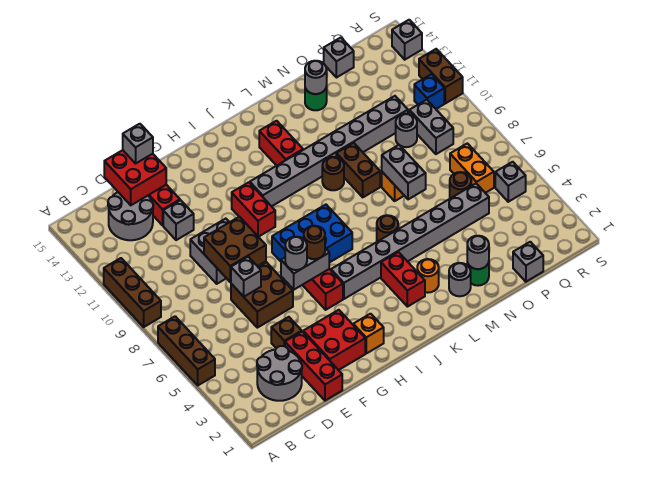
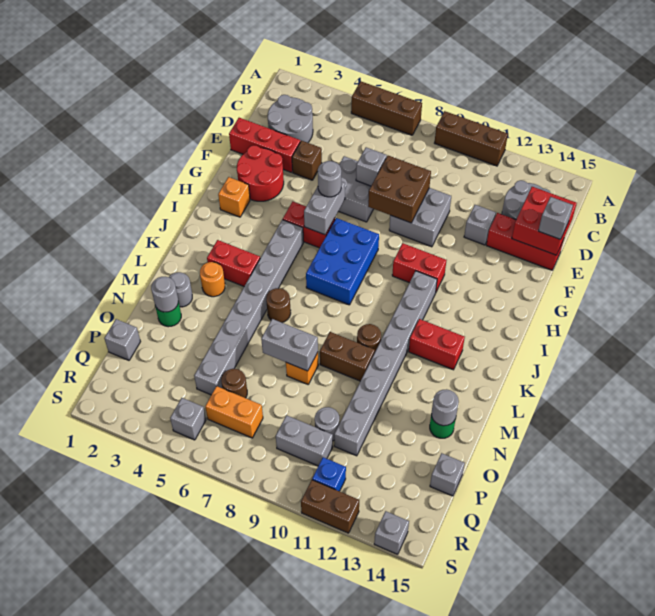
brown 2x2 brick [231,262,293,328] -> grey 2x2 brick [338,156,373,222]
red 2x2 brick [303,310,365,370] -> red 2x2 round brick [237,145,284,201]
brown 1x1 round brick [304,226,325,259] -> none

